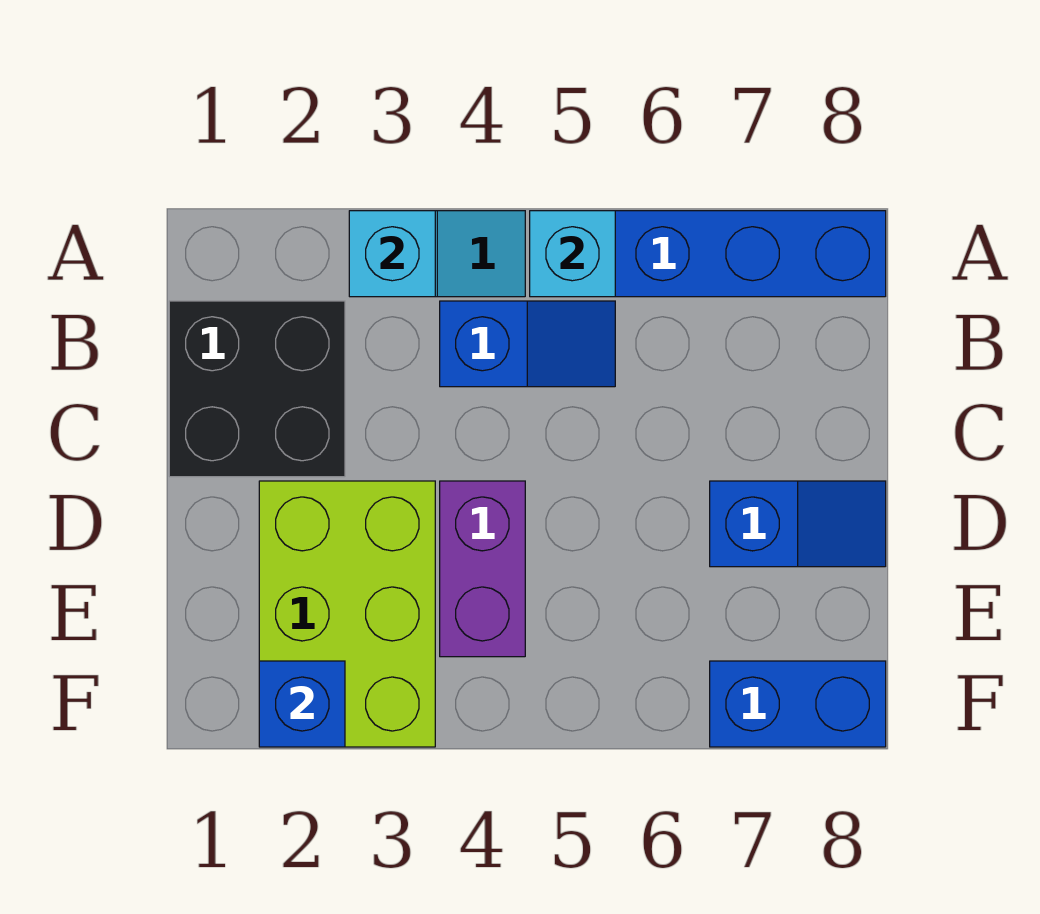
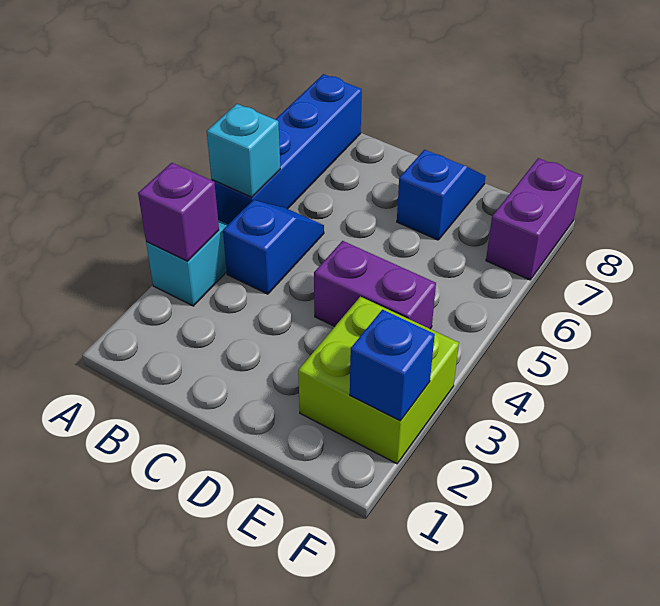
cyan 1x1 brick [349,211,435,297] -> purple 1x1 brick [138,163,219,261]
black 2x2 brick [169,301,345,477] -> none
lime 2x3 brick [259,481,435,747] -> lime 2x2 brick [298,297,459,464]
blue 1x2 brick [710,661,886,747] -> purple 1x2 brick [486,158,583,280]

